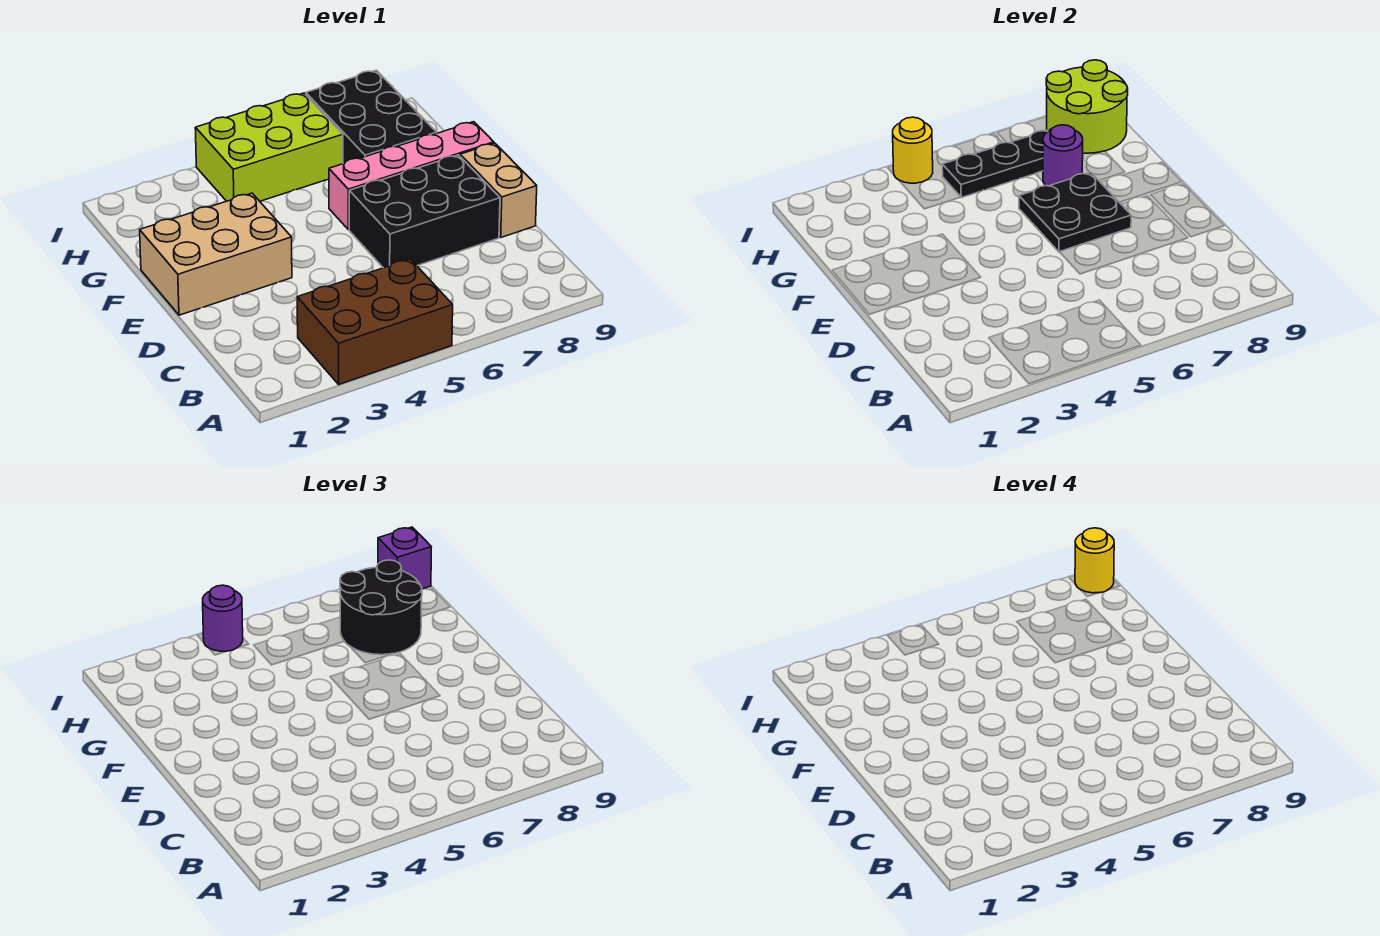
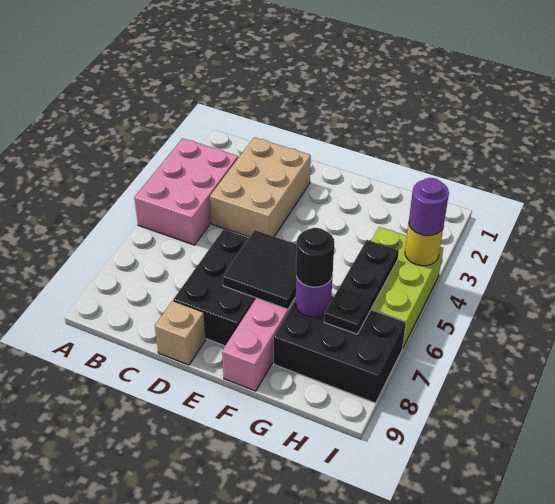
brown 2x3 brick [297,259,453,384] -> pink 2x3 brick [134,138,238,245]
tan 1x2 brick [460,143,537,237] -> tan 1x1 brick [155,301,206,365]
tan 2x3 brick [140,193,292,315] -> tan 2x3 brick moved to [210,137,311,237]
black 2x2 plate [1019,172,1131,252] -> black 2x2 tile [223,230,297,309]
black 2x2 round brick [340,560,422,655] -> black 1x1 round brick [296,228,334,287]
lime 2x2 round brick [1046,60,1128,153] -> none
purple 1x1 brick [378,527,431,589] -> none
yellow 1x1 round brick [1075,528,1114,593] -> none

